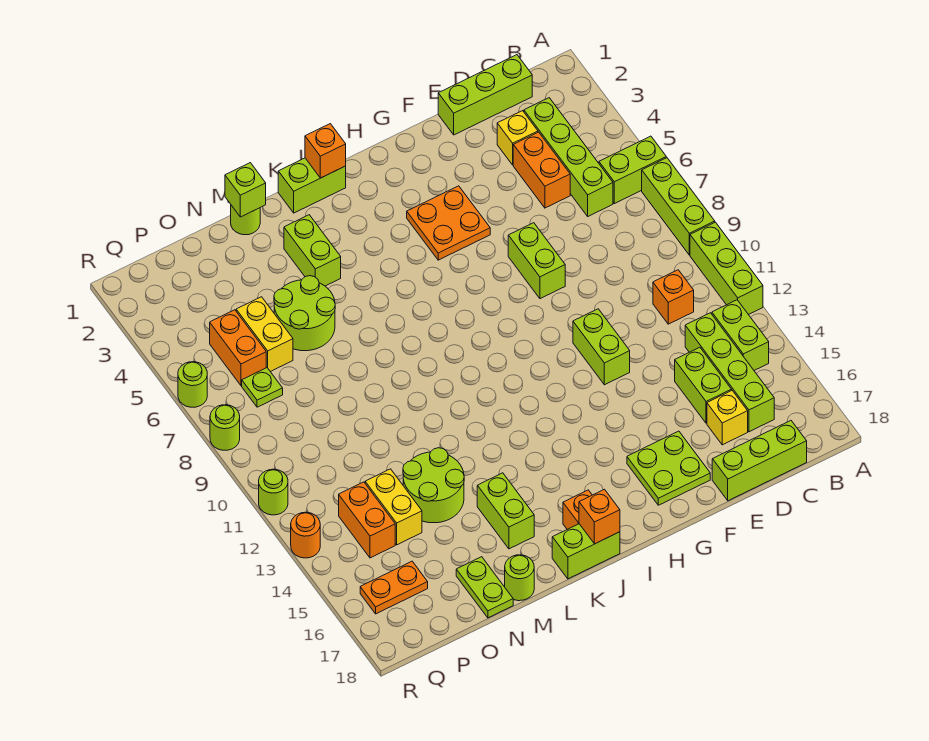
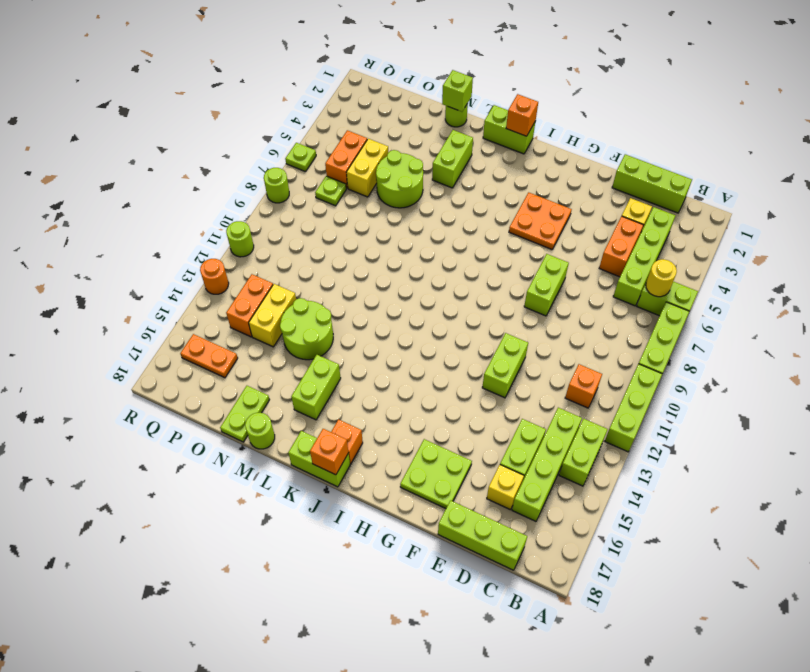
none -> yellow 1x1 round brick [646,259,677,297]
lime 1x1 round brick [178,362,207,407] -> lime 1x1 plate [285,143,316,172]

